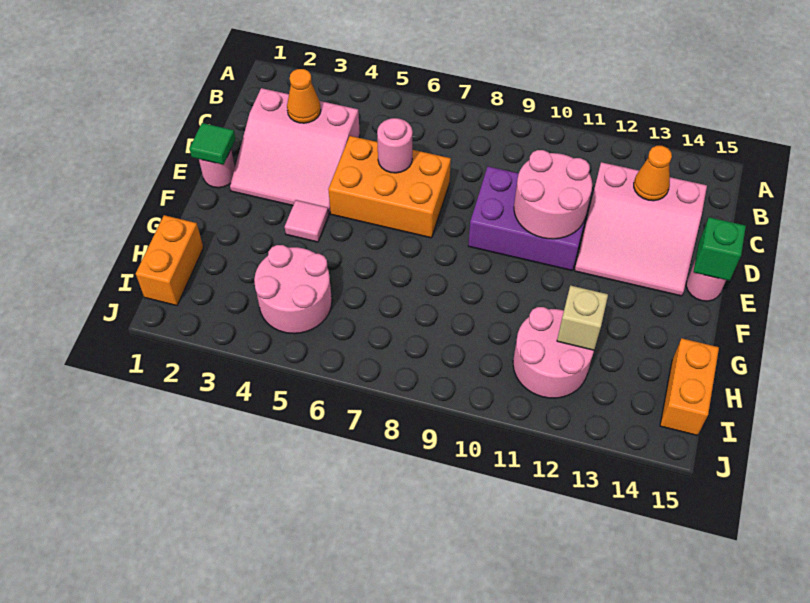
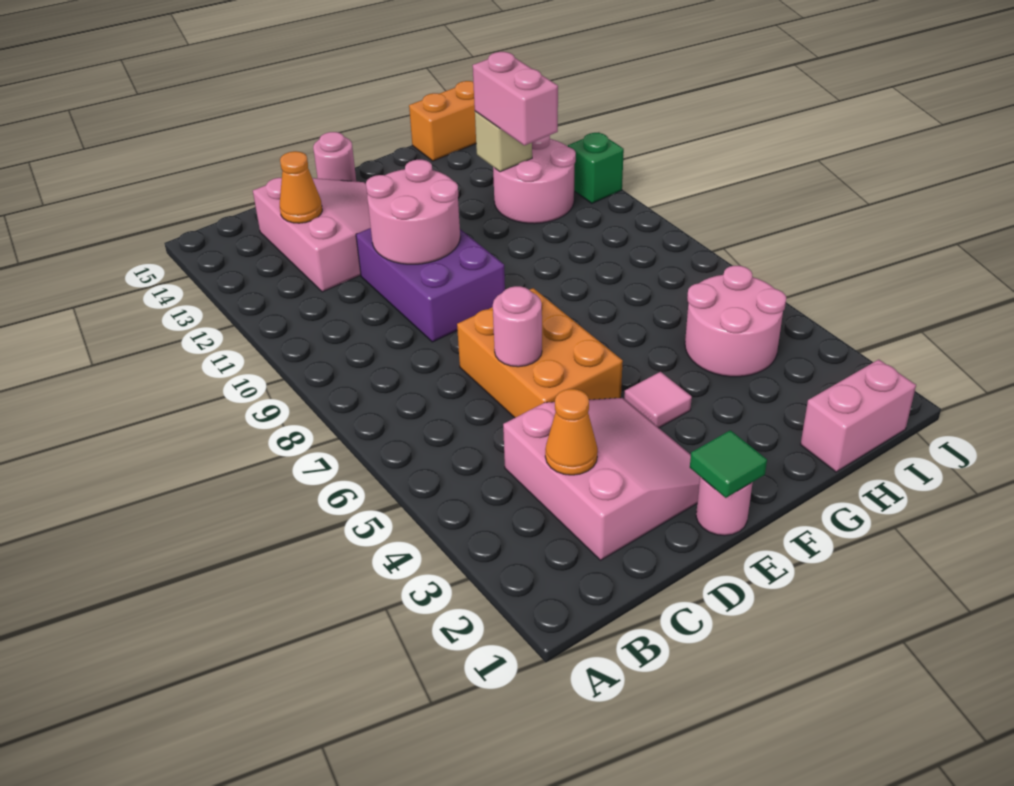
green 1x1 brick [693,217,746,281] -> green 1x1 brick moved to [568,133,624,203]
orange 1x2 brick [136,215,203,306] -> pink 1x2 brick [800,360,916,472]
none -> pink 1x2 brick [473,52,558,146]

